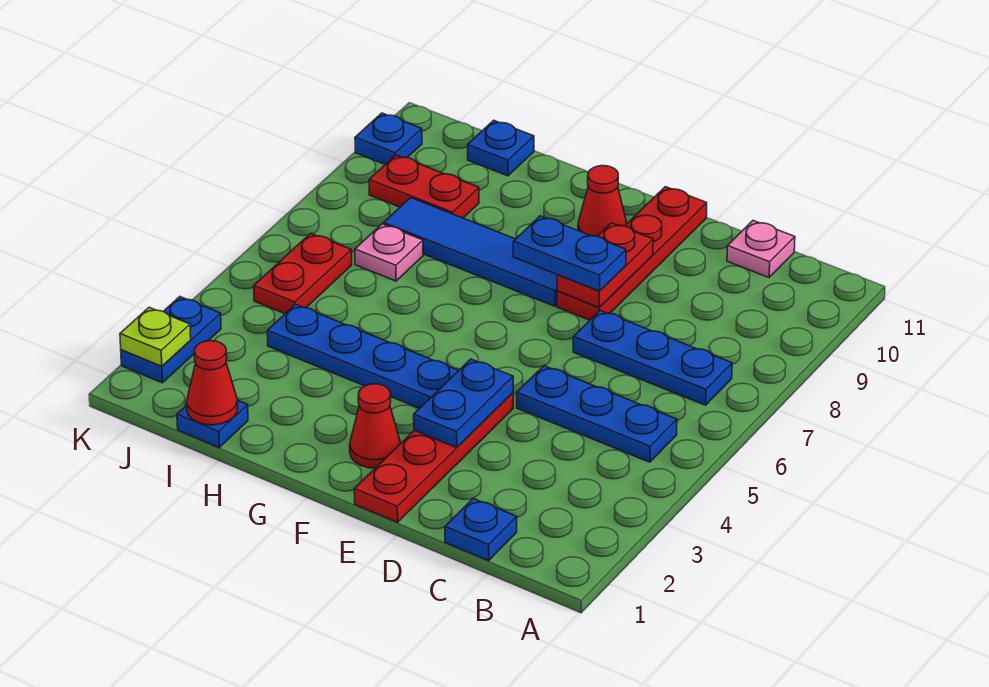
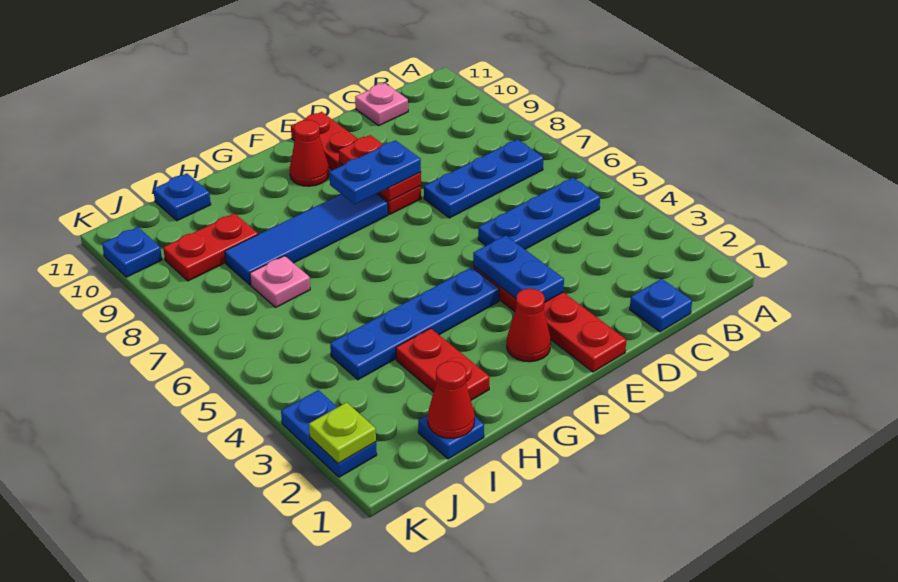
red 1x2 plate [254,233,352,314] -> red 1x2 plate moved to [396,328,490,400]

